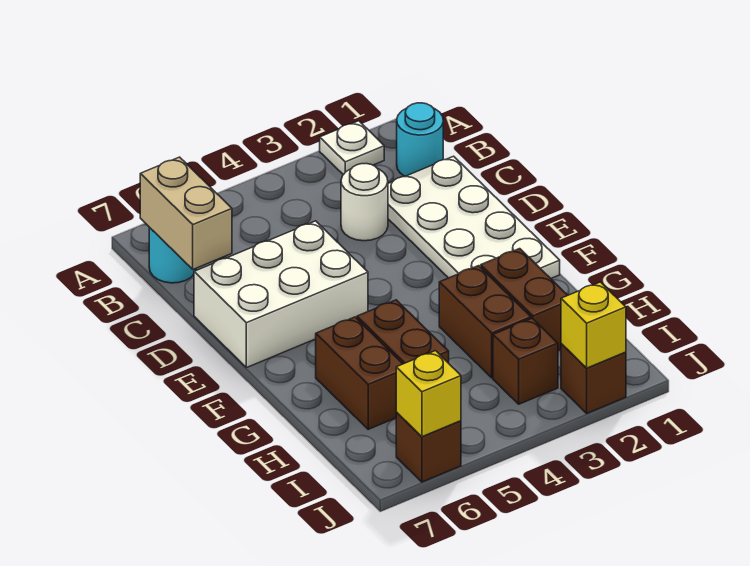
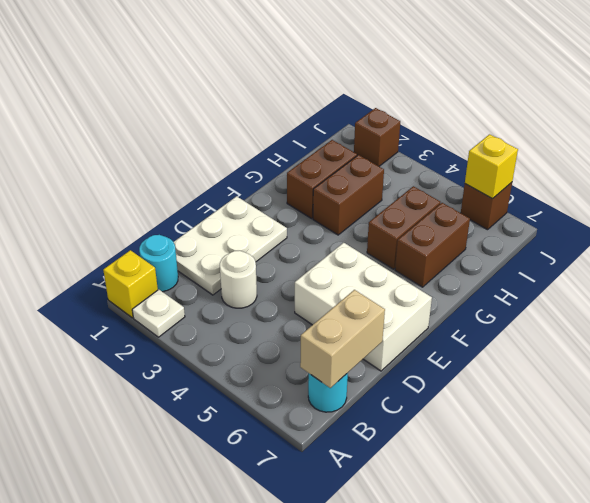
white 2x4 plate [388,156,560,278] -> white 2x3 plate [174,196,287,295]
brown 1x1 brick [493,318,558,404] -> none
yellow 1x1 brick [561,282,626,368] -> yellow 1x1 brick moved to [103,250,158,318]

